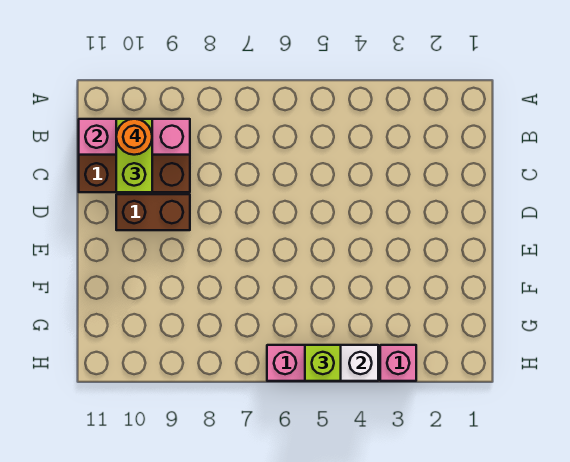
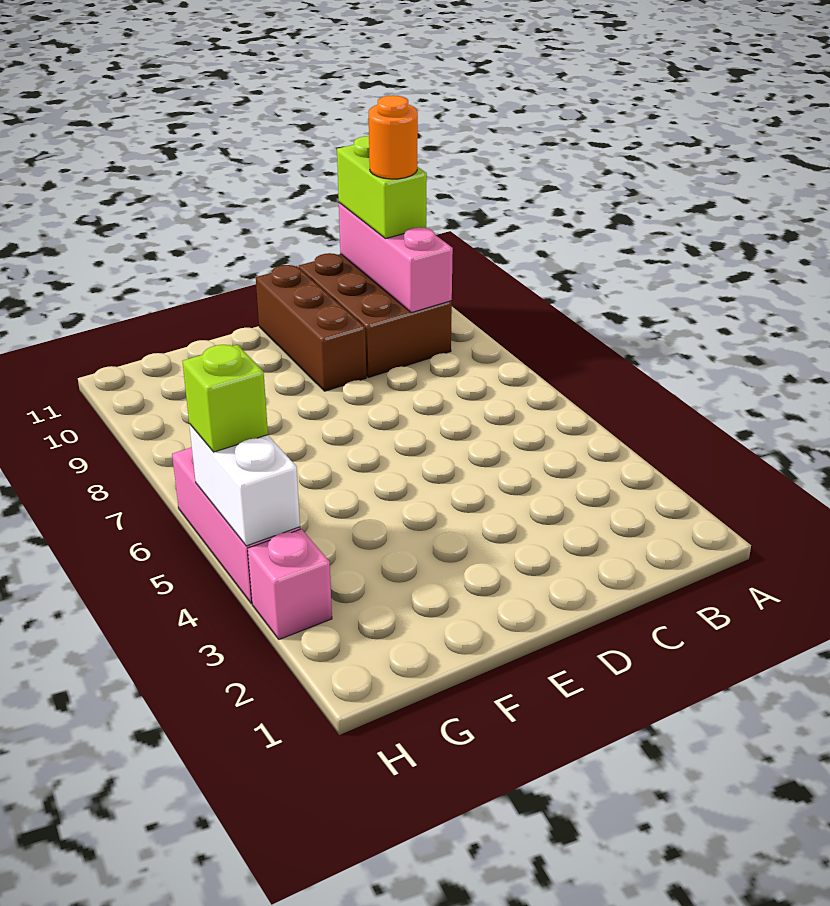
lime 1x2 brick [116,119,152,192] -> lime 1x2 brick turned to [337,136,427,239]
brown 1x2 brick [116,194,190,230] -> brown 1x3 brick [256,265,366,391]

